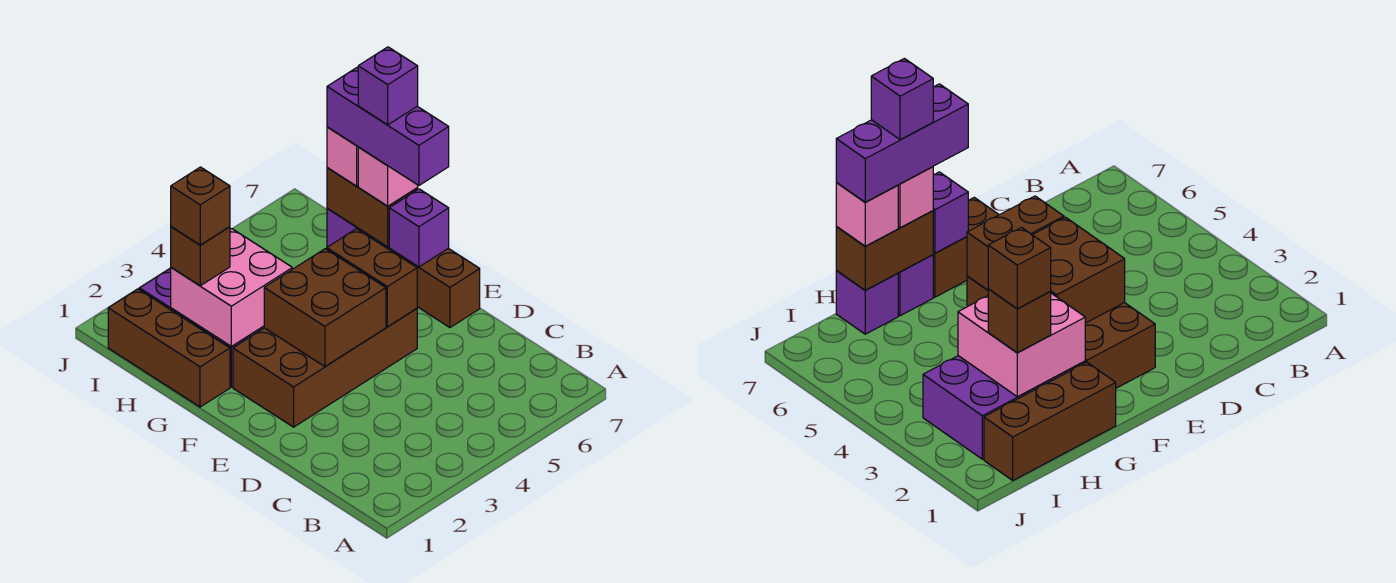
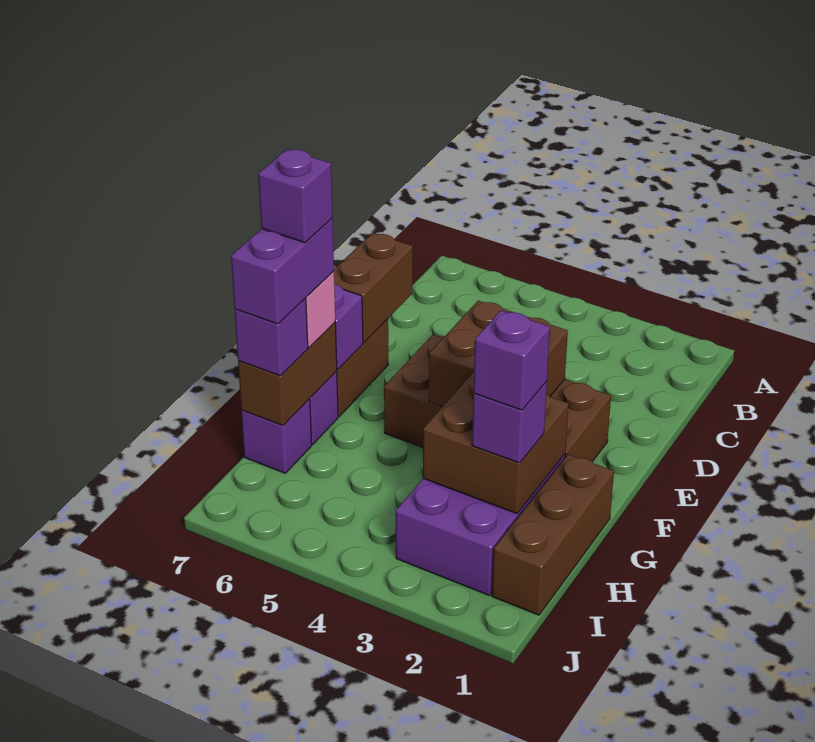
brown 1x2 brick [327,229,417,327] -> brown 1x2 brick moved to [334,233,413,343]
purple 1x3 brick [327,68,449,185] -> purple 1x2 brick [231,219,334,324]
pink 2x2 brick [171,229,292,346] -> brown 2x2 brick [423,372,569,514]
brown 1x1 brick [171,227,230,286] -> purple 1x1 brick [472,381,547,463]
brown 1x1 brick [171,167,230,245] -> purple 1x1 brick [474,310,550,410]
pink 1x1 brick [327,127,358,186] -> purple 1x1 brick [235,298,308,376]

